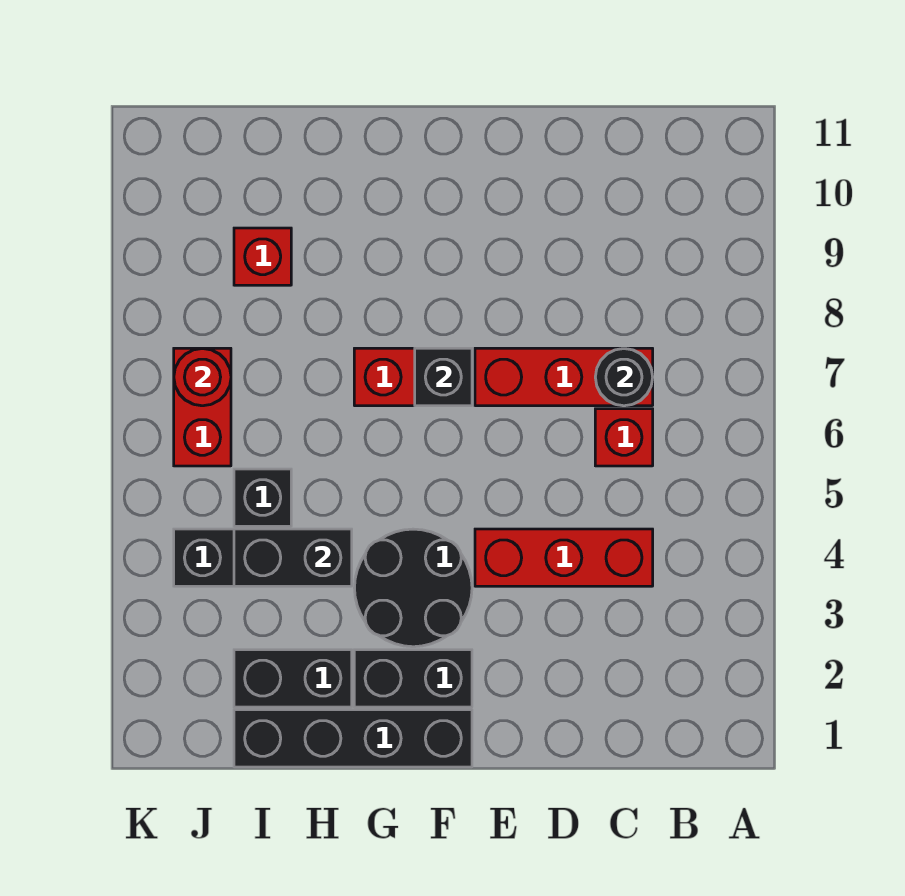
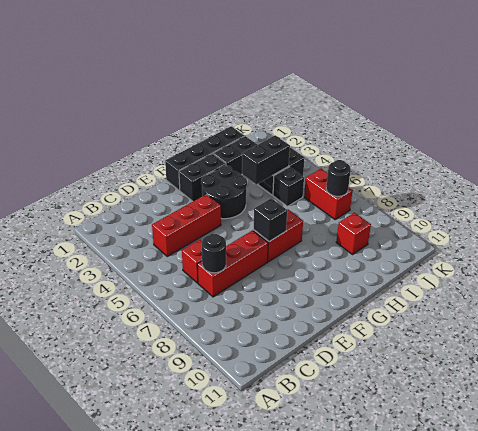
red 1x1 round brick [174,349,231,406] -> black 1x1 round brick [326,160,351,196]

